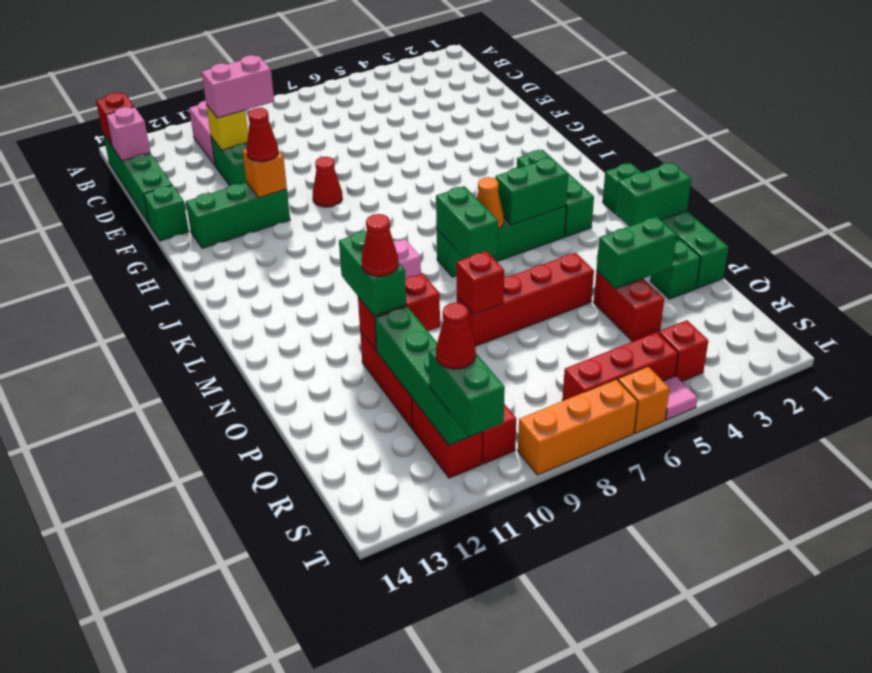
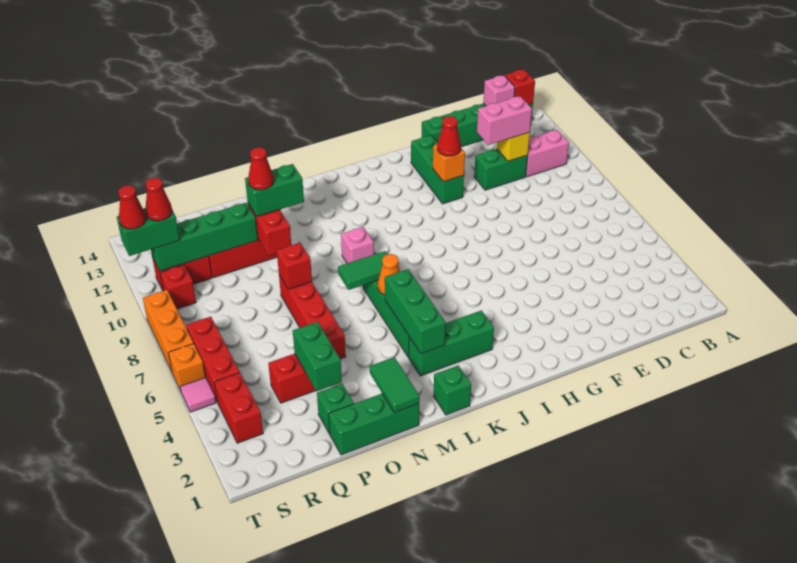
pink 1x2 brick [202,55,274,118] -> pink 1x2 brick turned to [477,96,532,145]
red 1x1 cone [313,157,342,207] -> red 1x1 cone moved to [119,186,146,229]
green 1x2 brick [495,158,569,225] -> green 1x3 brick [385,269,446,354]
green 1x2 brick [436,186,498,259] -> green 1x2 tile [338,251,387,290]
green 1x2 brick [615,162,691,226] -> green 1x2 tile [370,357,419,413]
red 1x1 brick [658,320,708,381] -> red 1x2 brick [214,373,263,443]

